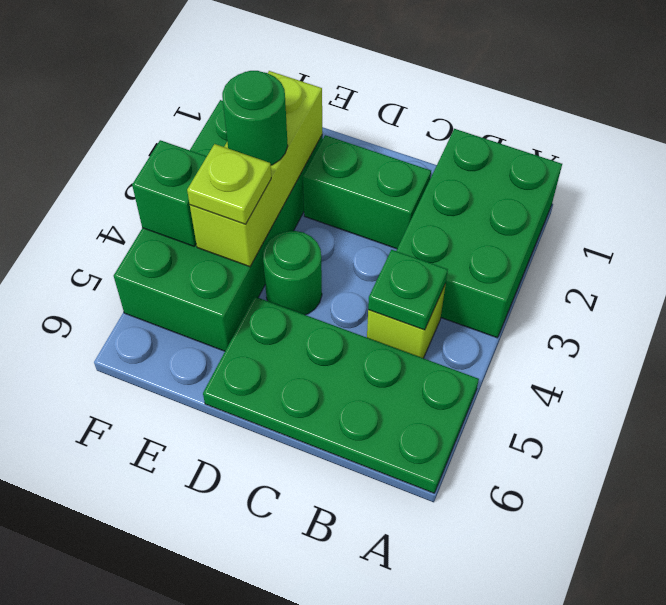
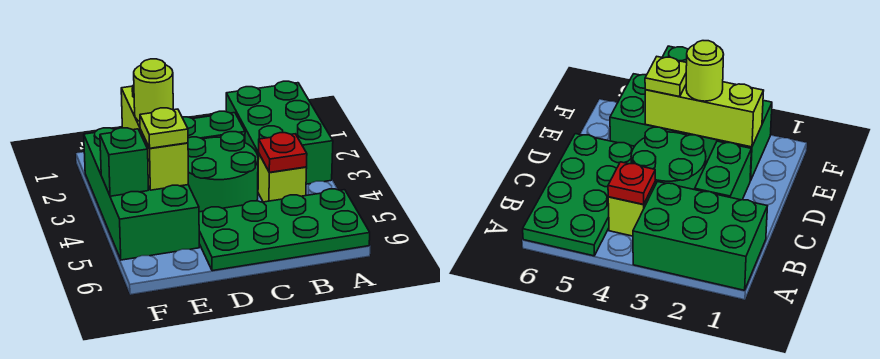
green 1x1 plate [368,250,448,330] -> red 1x1 plate [259,133,307,172]
green 1x1 round brick [263,231,322,315] -> green 2x2 round brick [188,132,258,212]
green 1x1 round brick [222,71,288,165] -> lime 1x1 round brick [134,59,173,121]

